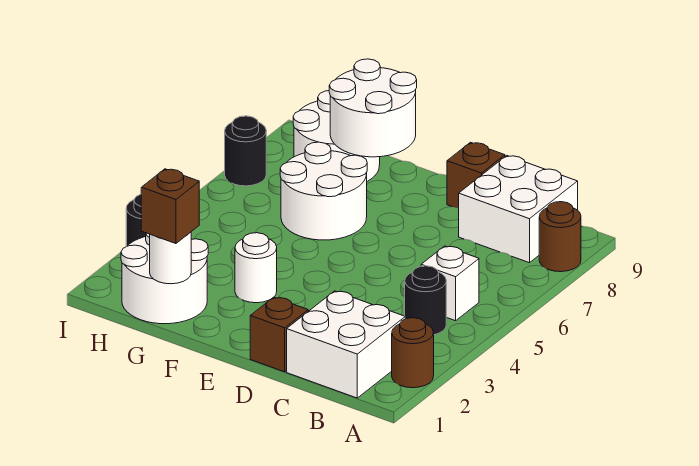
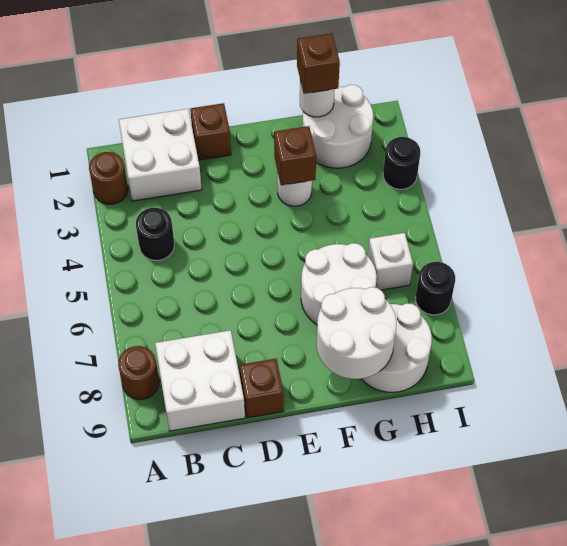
white 1x1 brick [421,246,479,321] -> white 1x1 brick moved to [368,233,413,290]
none -> brown 1x1 brick [274,126,316,185]

